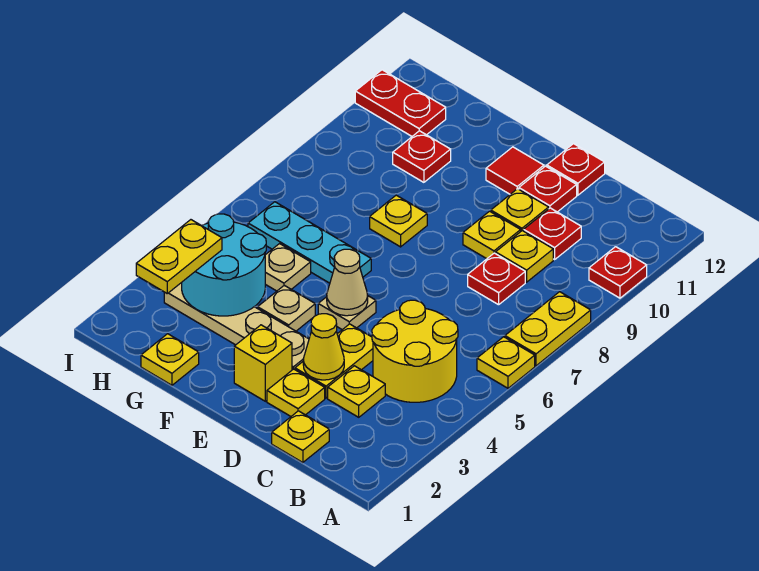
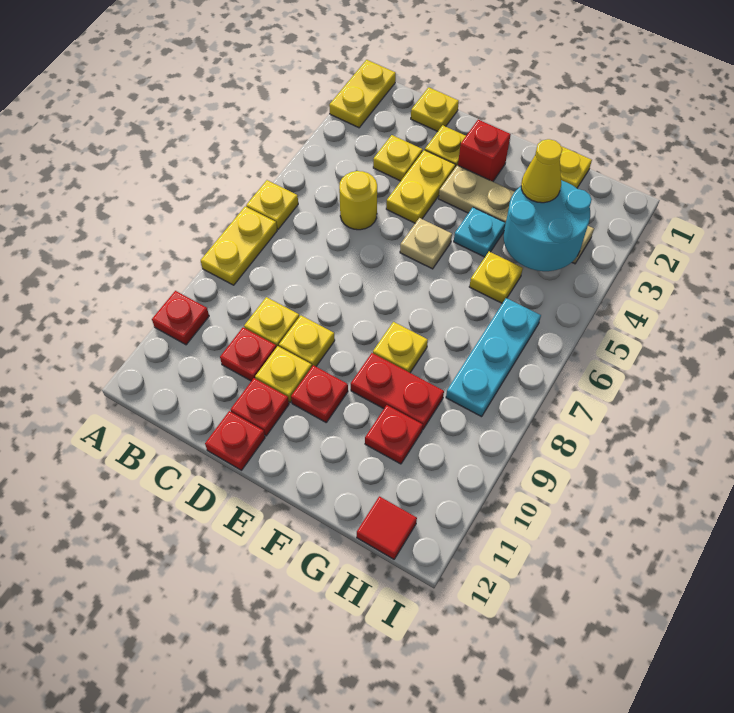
yellow 2x2 round brick [372,300,458,402] -> yellow 1x1 round brick [339,171,377,230]
red 1x1 plate [468,253,525,305] -> red 1x1 plate moved to [291,365,348,422]
yellow 1x1 cone [303,314,344,380] -> yellow 1x1 cone moved to [521,139,562,203]
yellow 1x1 brick [234,325,292,401] -> red 1x1 brick [458,120,511,181]
tan 1x1 cone [327,249,368,316] -> none
red 1x1 tile [486,147,544,194] -> red 1x1 tile moved to [357,496,417,559]
tan 1x1 plate [258,285,315,331] -> cyan 1x1 plate [454,208,506,257]
cyan 1x3 plate [248,202,371,283] -> cyan 1x3 plate turned to [446,298,541,417]
tan 1x1 plate [265,244,311,291] -> yellow 1x1 plate [469,252,523,303]
yellow 1x2 plate [136,220,222,293] -> yellow 1x2 plate moved to [329,60,396,128]
red 1x2 plate [355,70,446,136] -> red 1x2 plate moved to [351,353,444,430]

